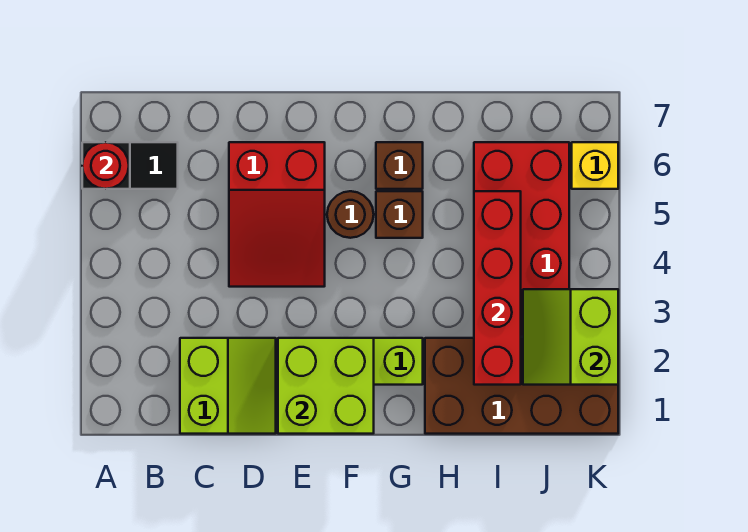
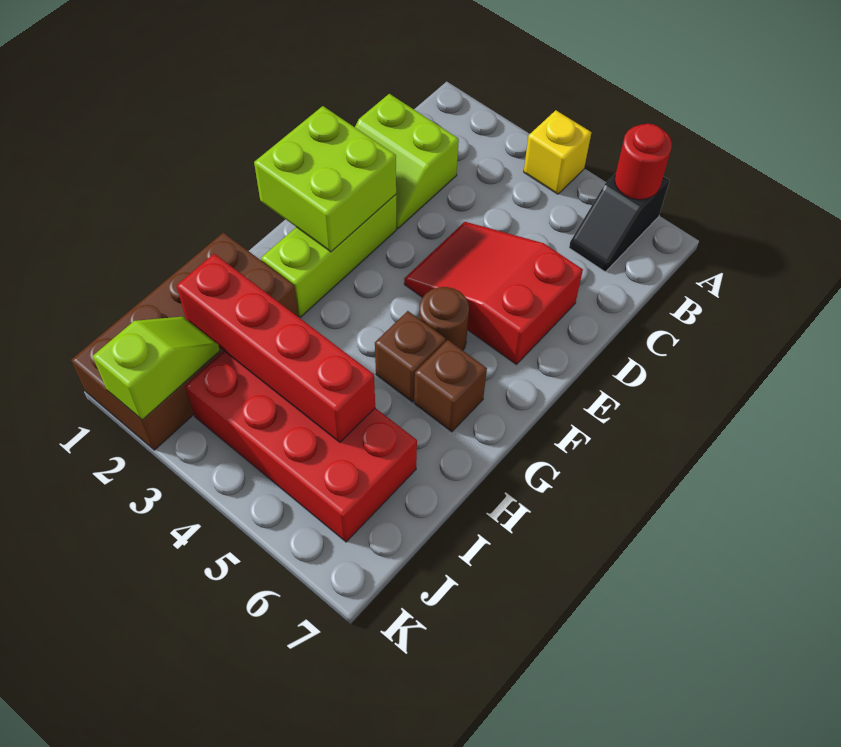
lime 2x2 slope [523,289,618,385] -> lime 1x2 slope [93,317,220,420]
yellow 1x1 brick [572,142,618,189] -> yellow 1x1 brick moved to [524,110,591,194]

